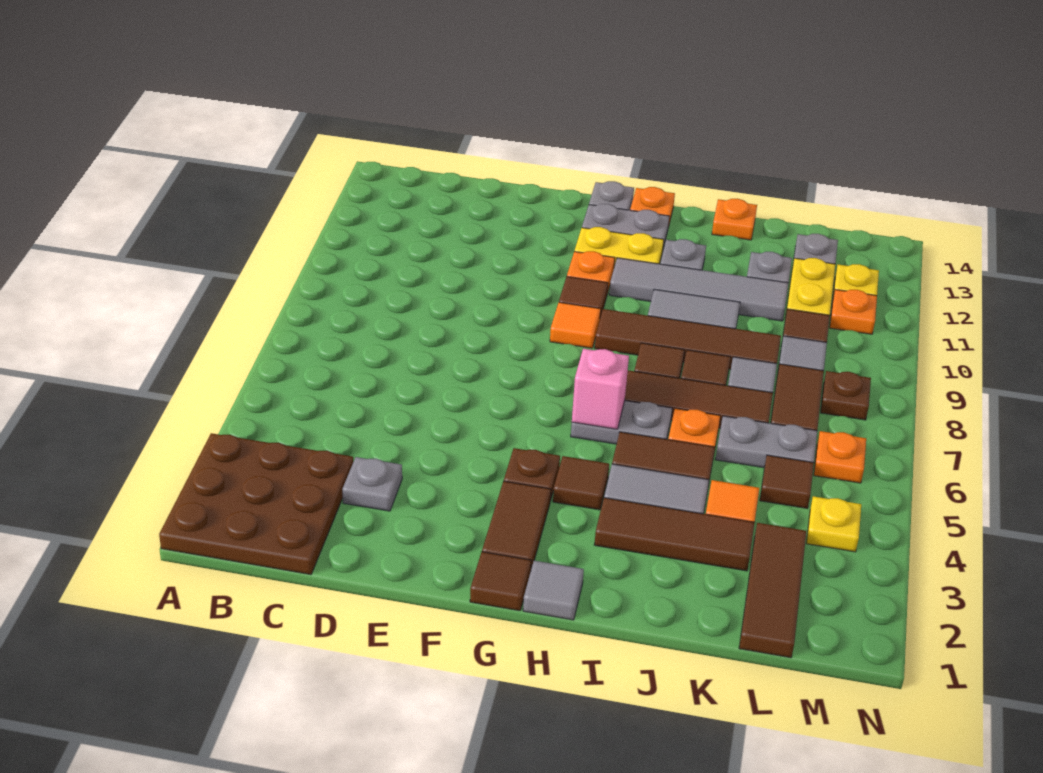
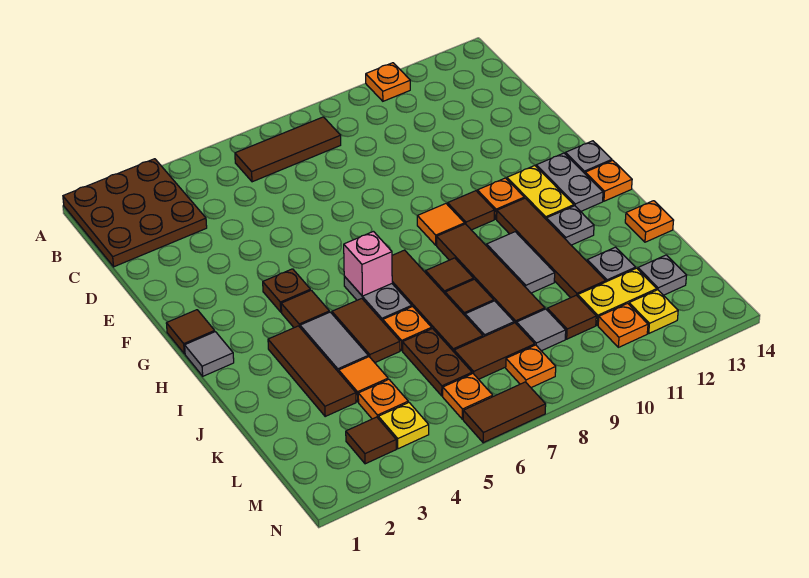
none -> orange 1x1 plate [366,63,410,101]
grey 1x1 plate [342,457,402,511] -> none
brown 1x2 tile [482,481,551,568] -> brown 1x2 tile moved to [463,382,546,443]
grey 1x4 tile [609,258,788,321] -> brown 1x4 tile [497,198,606,298]
grey 1x2 plate [716,416,817,468] -> brown 1x2 plate [403,329,472,396]
brown 1x3 tile [739,523,806,658] -> brown 1x3 tile moved to [235,117,341,182]
none -> orange 1x1 plate [358,379,408,419]
brown 1x1 tile [760,455,814,508] -> brown 1x1 tile moved to [346,417,396,464]
brown 1x1 plate [821,371,871,420] -> orange 1x1 plate [506,345,556,388]

